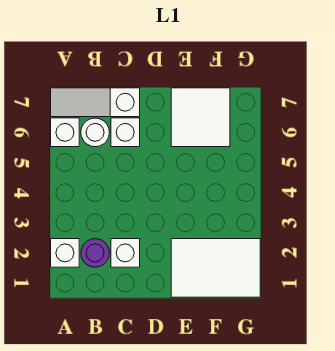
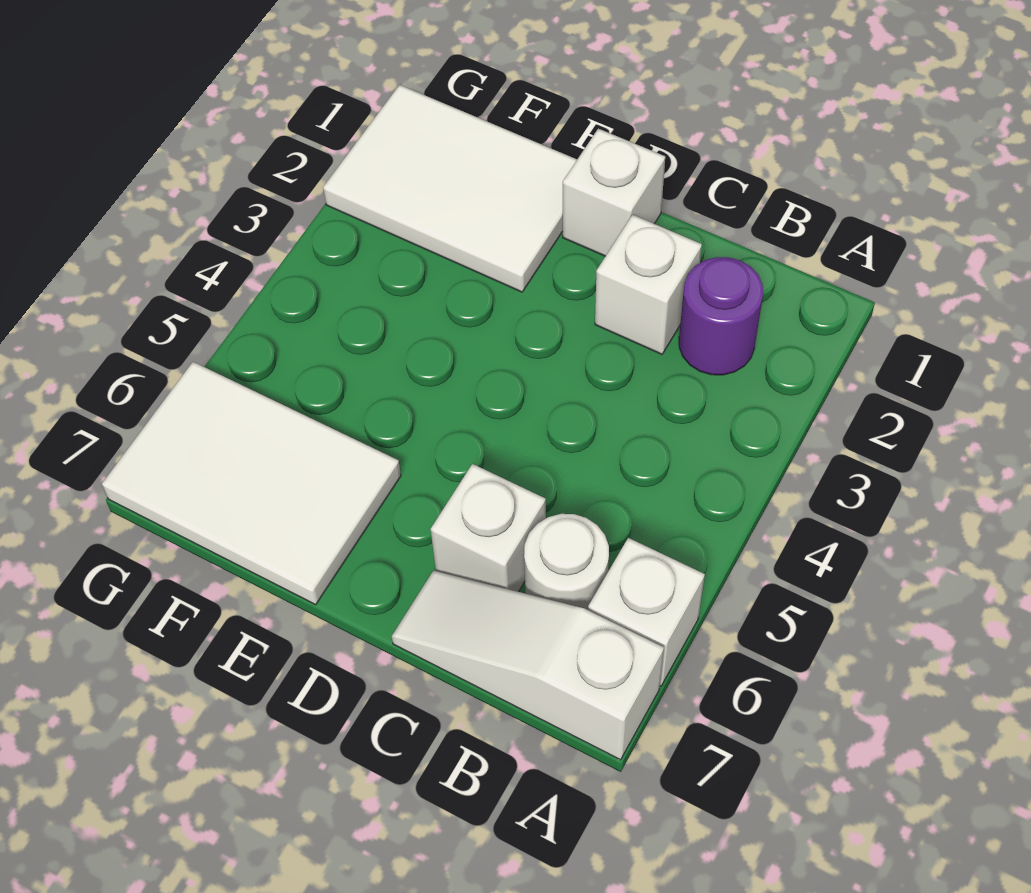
white 1x1 brick [51,239,79,267] -> white 1x1 brick moved to [563,129,665,256]
white 1x3 slope [51,88,140,117] -> white 1x3 slope turned to [392,570,664,760]
white 2x2 tile [171,88,230,147] -> white 2x3 tile [102,362,401,605]

